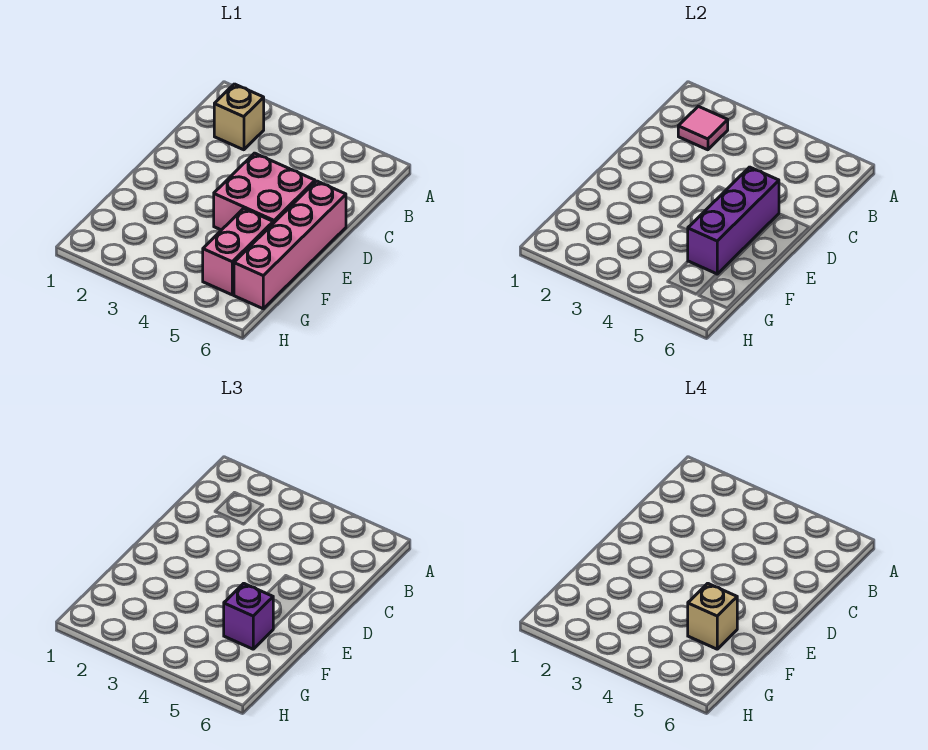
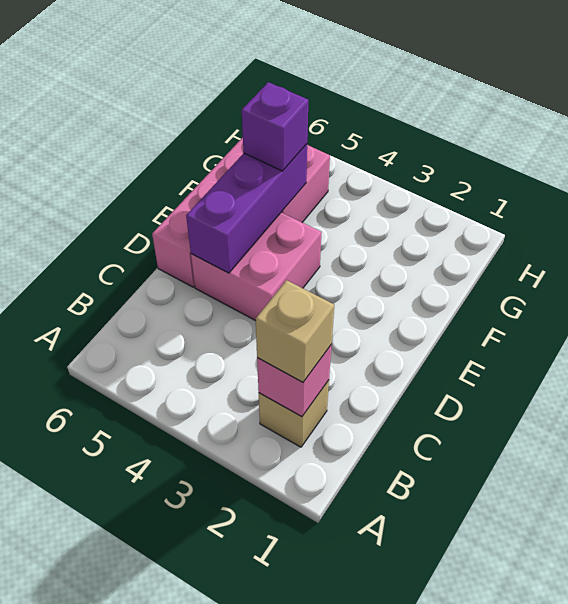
pink 1x1 tile [678,106,728,150] -> pink 1x1 brick [257,344,332,417]
tan 1x1 brick [688,583,737,649] -> tan 1x1 brick moved to [256,280,334,382]

